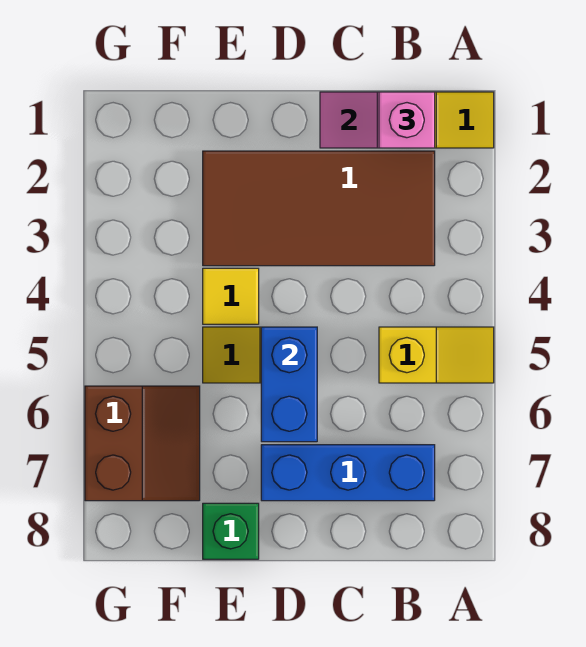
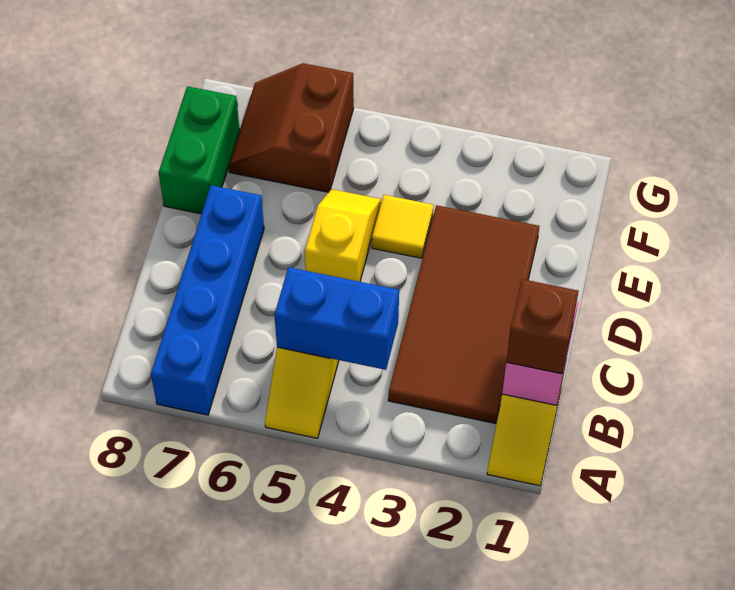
pink 1x1 brick [379,92,435,148] -> brown 1x1 brick [506,279,579,374]
blue 1x3 brick [261,445,435,501] -> blue 1x4 brick [151,185,264,415]
blue 1x2 brick [261,327,317,442] -> blue 1x2 brick moved to [274,267,399,370]
green 1x1 brick [203,503,259,559] -> green 1x2 brick [159,86,240,214]
brown 2x2 slope [85,386,200,501] -> brown 2x2 slope turned to [229,63,354,192]

